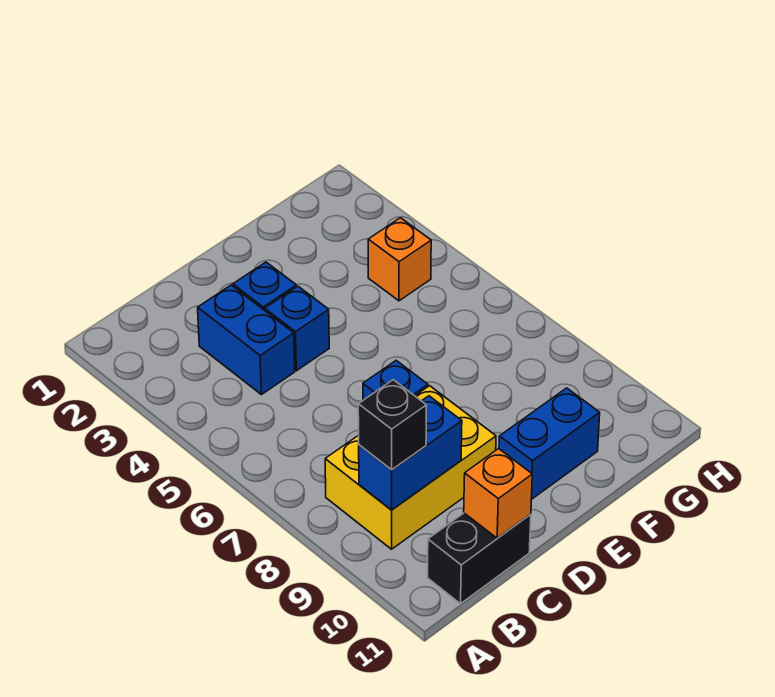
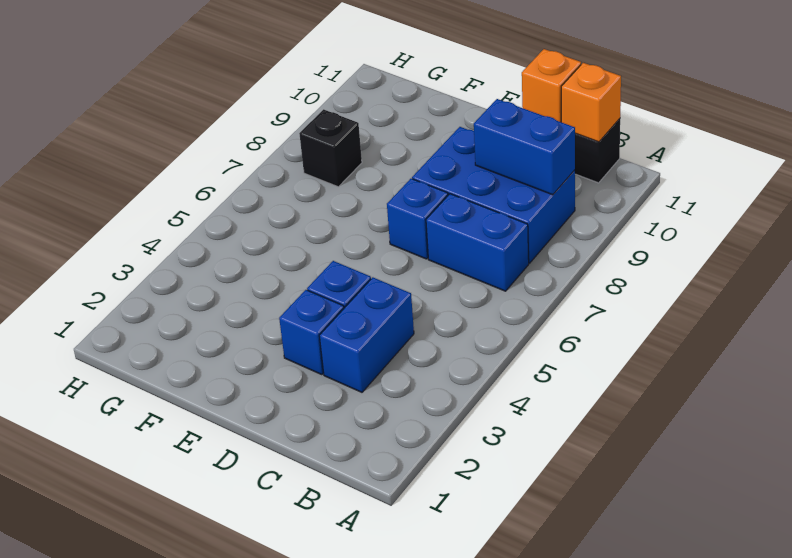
yellow 2x3 brick [325,386,496,549] -> blue 2x3 brick [412,127,575,263]
black 1x1 brick [358,380,427,470] -> black 1x1 brick moved to [299,109,362,187]
blue 1x2 brick [499,388,600,500] -> blue 1x2 brick moved to [426,194,529,291]
orange 1x1 brick [368,218,431,301] -> orange 1x1 brick moved to [561,63,621,142]

